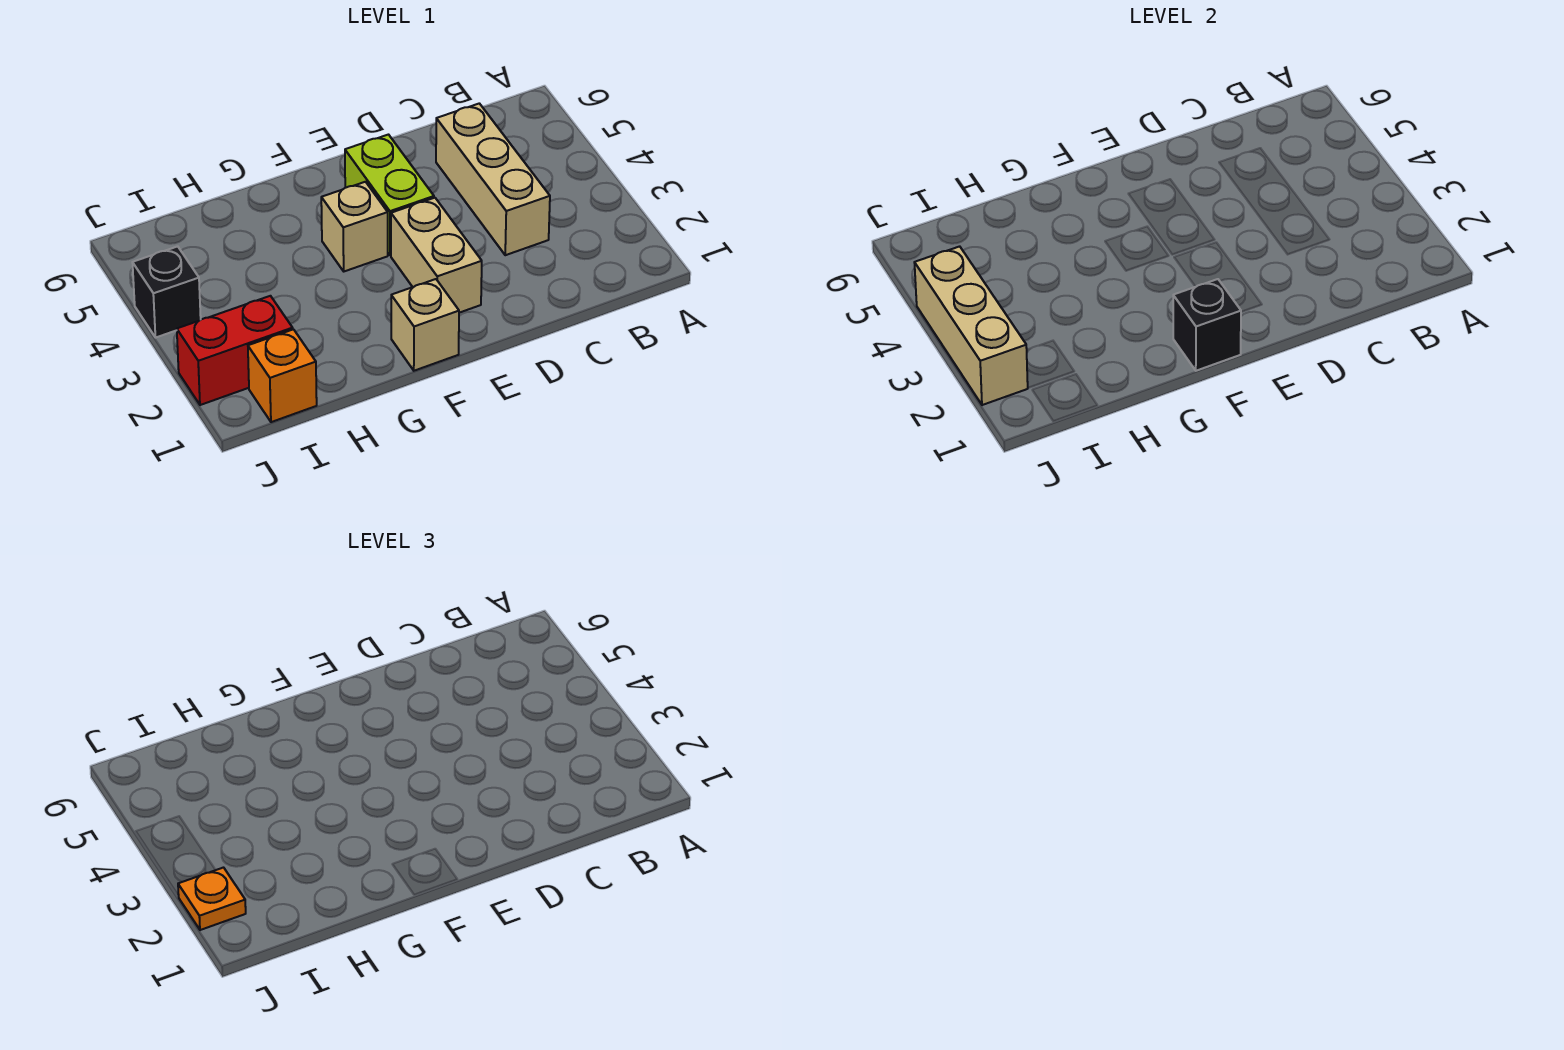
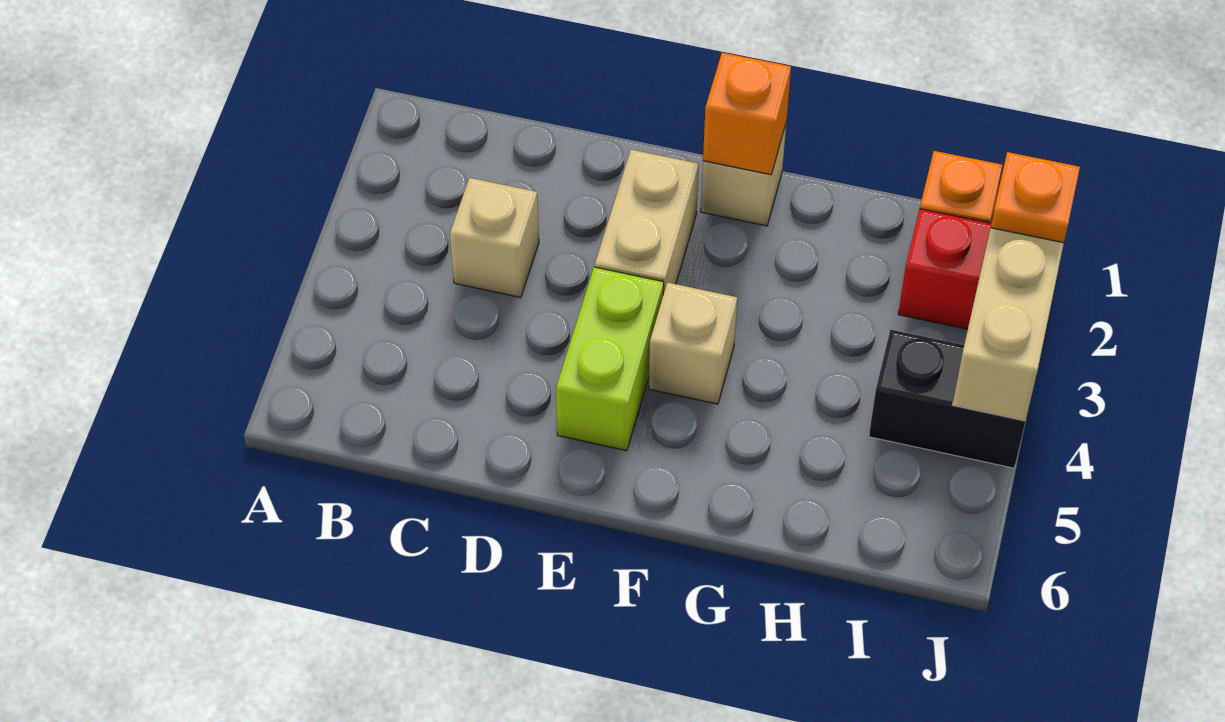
tan 1x3 brick [436,103,550,255] -> tan 1x1 brick [450,178,539,298]
black 1x1 brick [1173,279,1241,371] -> orange 1x1 brick [703,53,791,175]
black 1x1 brick [132,246,201,338] -> black 1x2 brick [869,330,1025,468]

